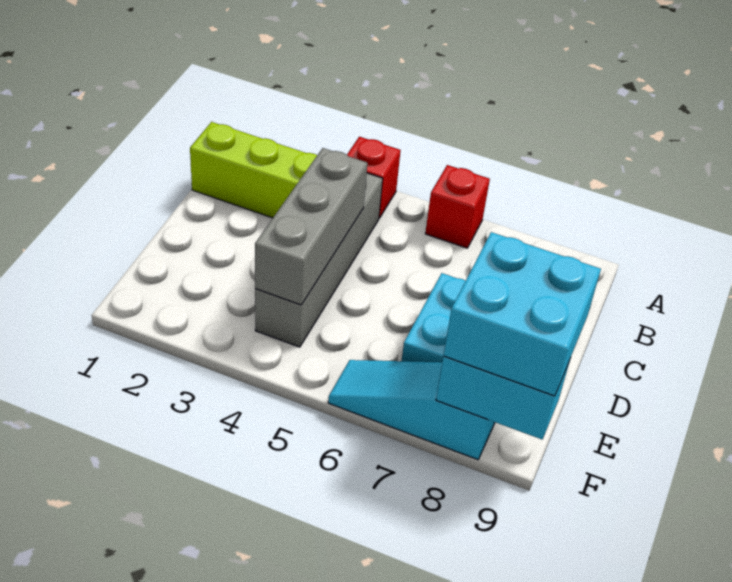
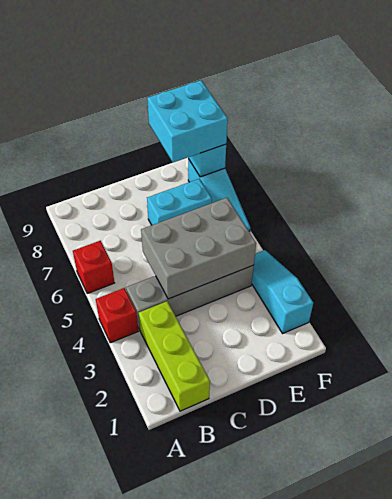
grey 1x3 brick [255,148,367,305] -> grey 2x3 brick [141,198,256,299]
none -> cyan 1x3 slope [252,250,313,333]

